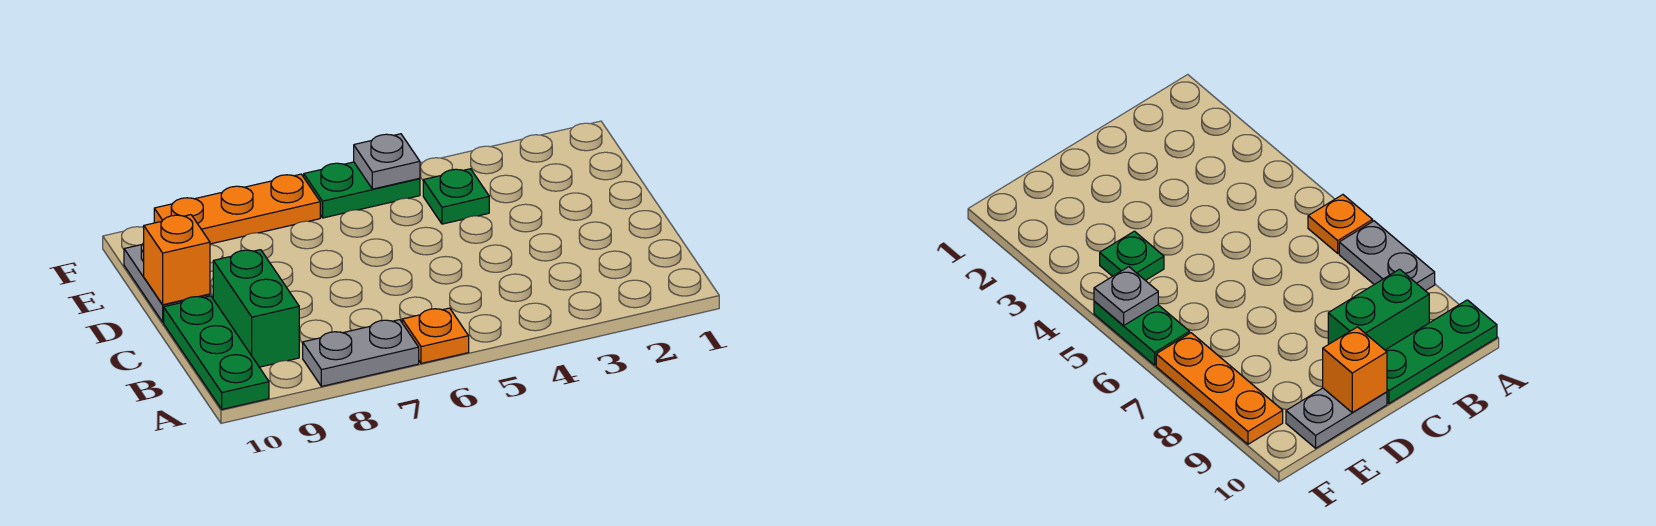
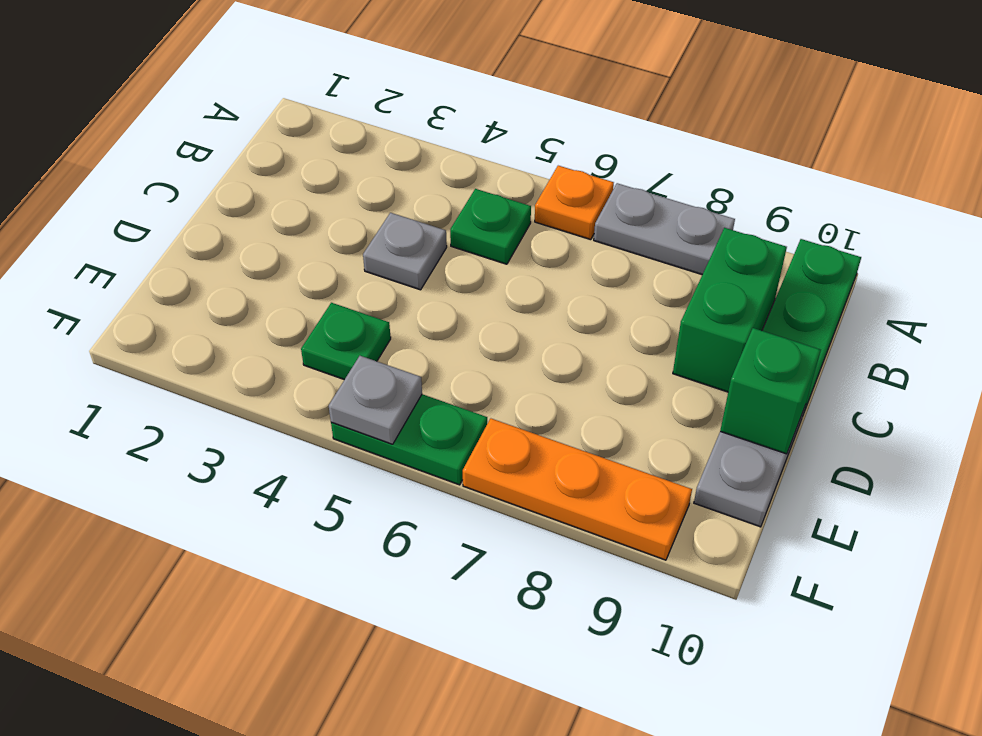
none -> green 1x1 plate [450,189,531,264]
none -> grey 1x1 plate [363,213,447,290]
orange 1x1 brick [144,215,210,305] -> green 1x1 brick [720,328,821,454]

